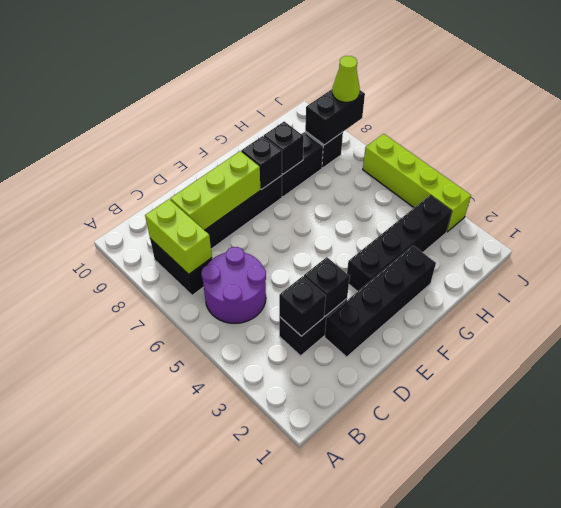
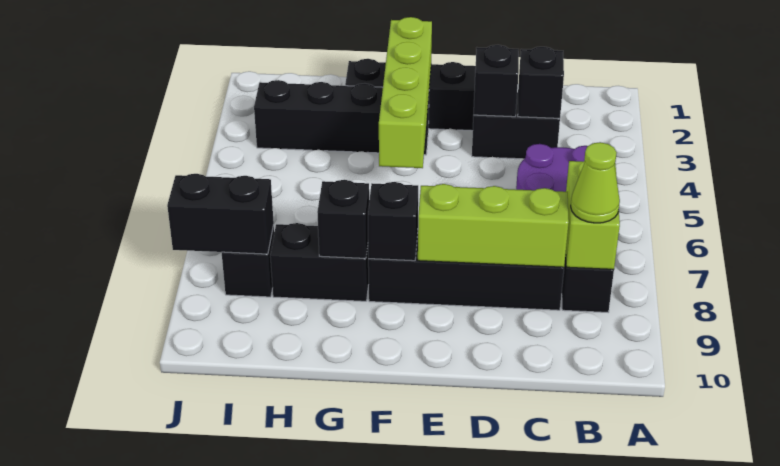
lime 1x4 brick [363,134,471,232] -> lime 1x4 brick moved to [379,17,432,168]
lime 1x1 cone [332,56,360,102] -> lime 1x1 cone moved to [571,142,620,223]

